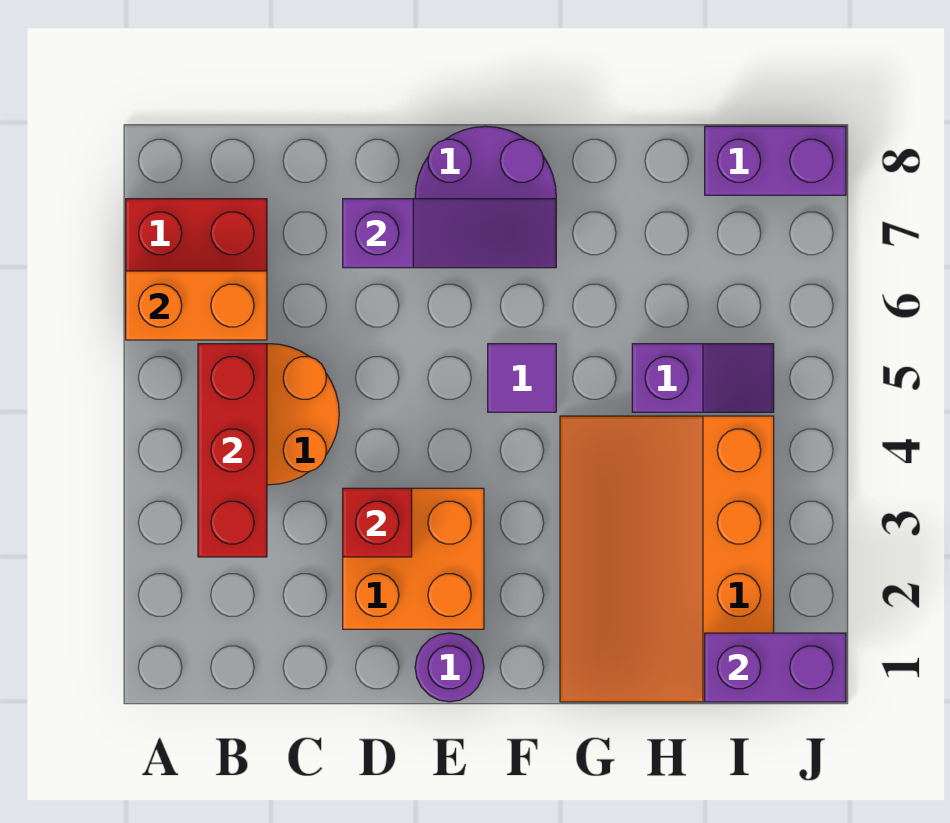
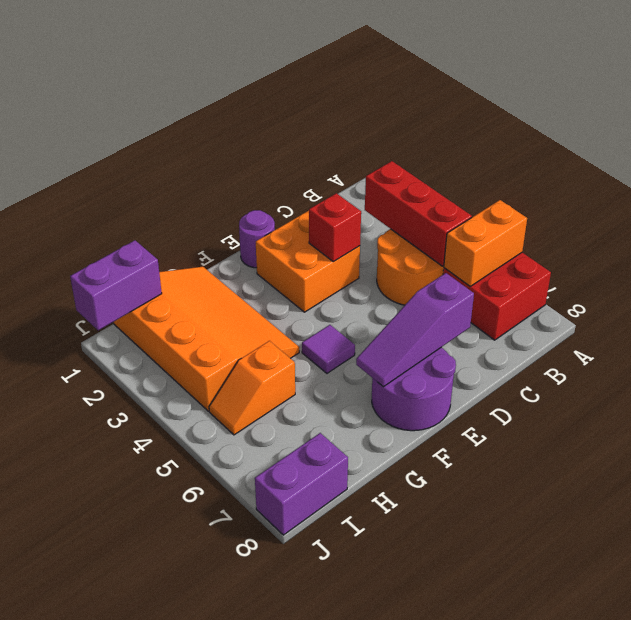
purple 1x2 slope [632,344,774,412] -> orange 1x2 slope [209,341,295,435]

